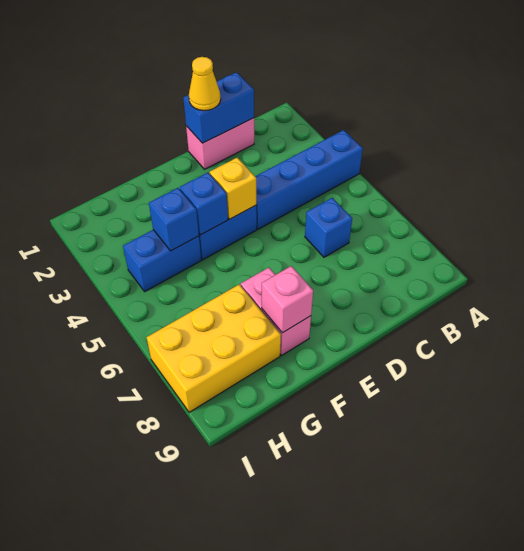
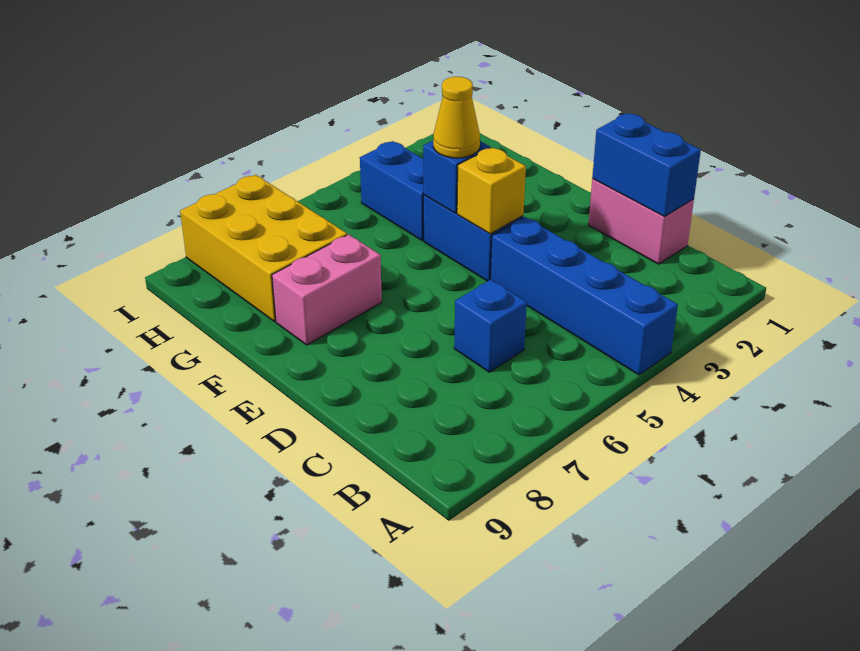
yellow 1x1 cone [189,57,221,111] -> yellow 1x1 cone moved to [433,77,480,158]
pink 1x1 brick [262,266,313,333] -> none
blue 1x1 brick [149,188,199,251] -> none

